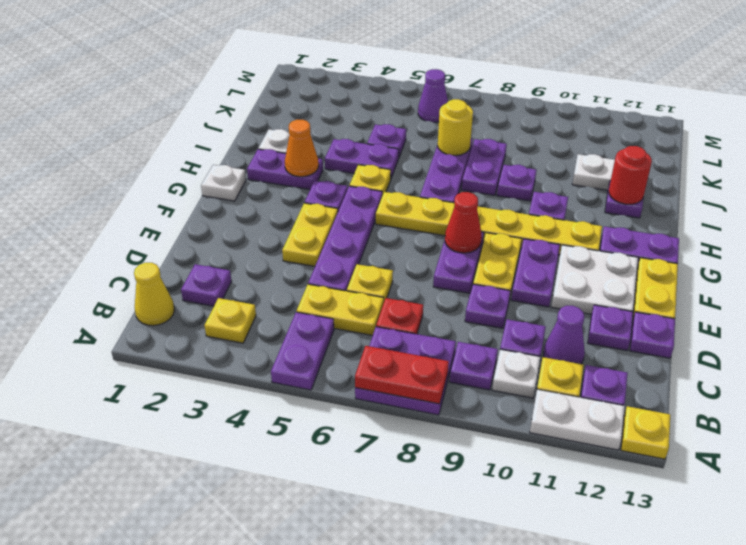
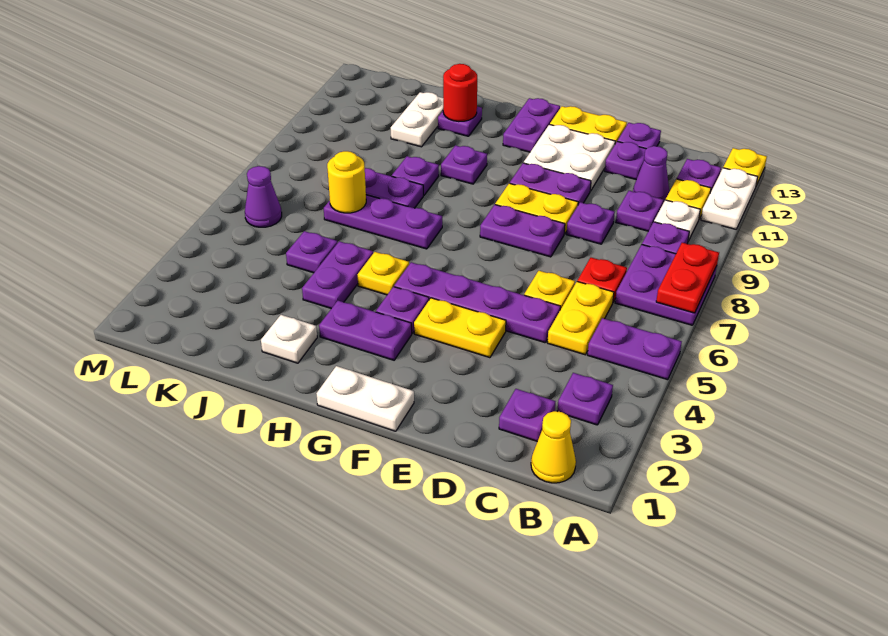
yellow 1x1 plate [204,298,256,343] -> purple 1x1 plate [557,373,613,425]
red 1x1 cone [445,192,482,253] -> none
white 1x1 plate [201,165,246,201] -> white 1x2 plate [316,366,414,431]
yellow 1x6 plate [376,192,602,254] -> none
purple 1x2 plate [247,149,323,189] -> purple 1x2 plate turned to [319,301,412,360]
orange 1x1 cone [285,120,319,177] -> none

